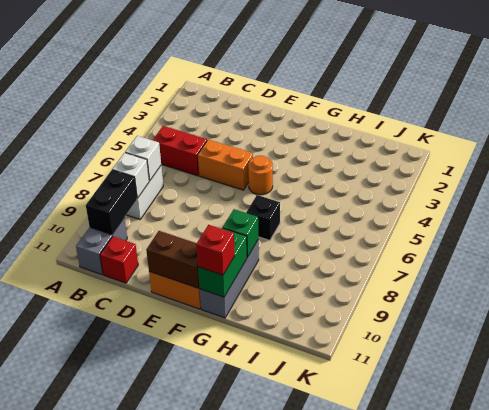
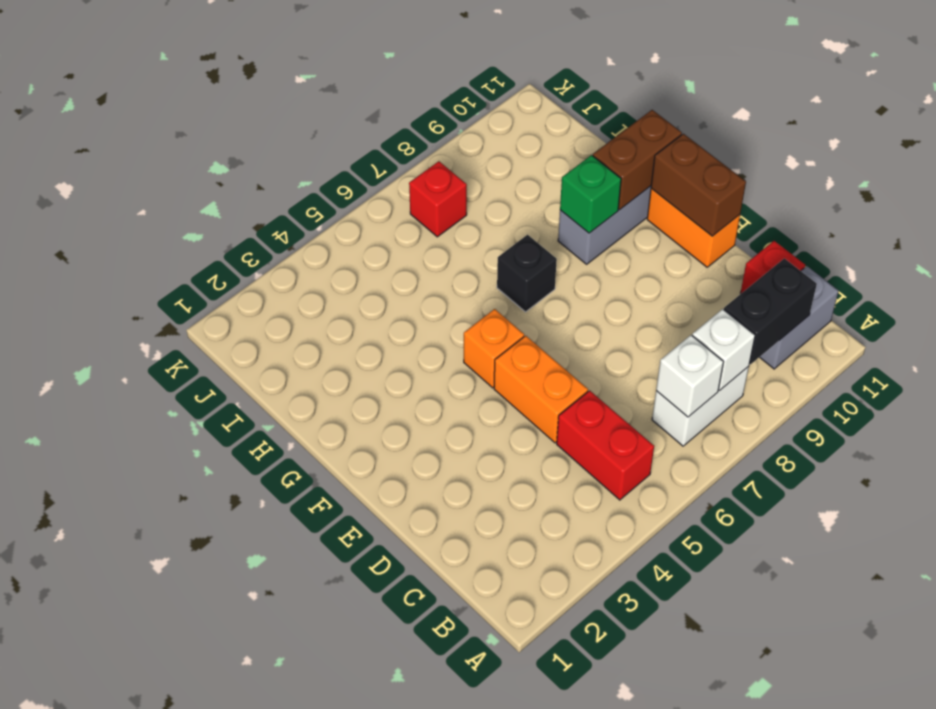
orange 1x1 round brick [248,155,273,195] -> orange 1x1 brick [464,309,524,388]
green 1x2 brick [198,228,247,297] -> brown 1x2 brick [593,110,682,210]
red 1x1 brick [196,225,235,275] -> red 1x1 brick moved to [409,161,467,237]

